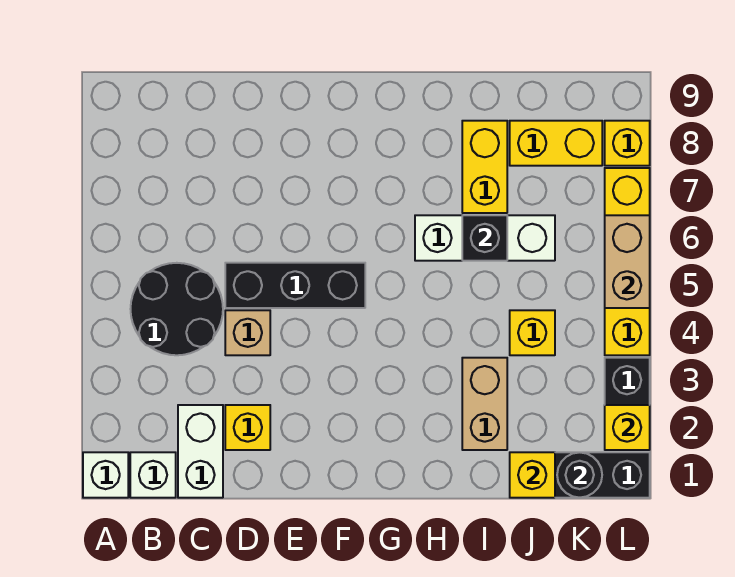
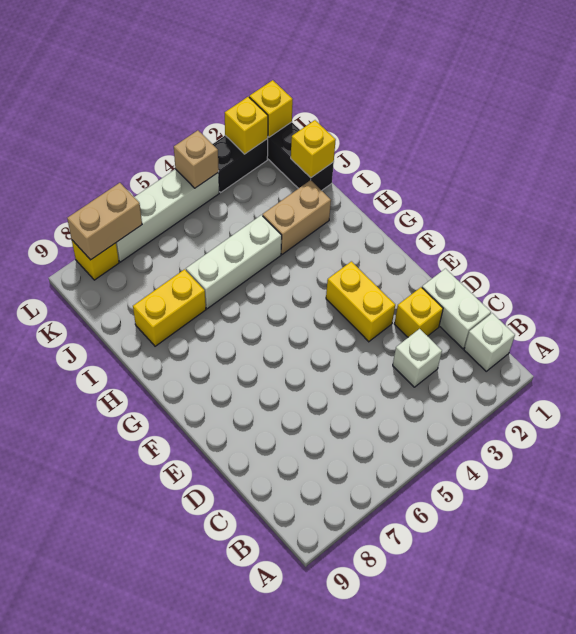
white 1x1 brick [83,452,128,498] -> white 1x1 brick moved to [393,329,442,387]
black 2x2 round brick [131,263,223,355] -> none
white 1x2 brick [178,405,223,498] -> white 1x2 brick turned to [422,269,491,349]
tan 1x1 brick [225,310,270,355] -> tan 1x1 brick moved to [174,130,219,188]
black 1x3 brick [225,263,365,308] -> none
white 1x3 brick [415,215,555,261] -> white 1x3 brick turned to [186,215,282,309]
black 1x1 brick [462,215,507,261] -> none
yellow 1x1 brick [510,310,555,355] -> yellow 1x1 brick moved to [249,80,293,137]
yellow 1x2 brick [510,121,602,166] -> yellow 1x2 brick moved to [326,261,395,342]
black 1x1 round brick [557,452,602,498] -> none
yellow 1x4 brick [605,168,650,355] -> white 1x4 brick [116,169,219,262]
tan 1x2 brick [605,215,650,308] -> tan 1x2 brick moved to [67,183,142,260]

